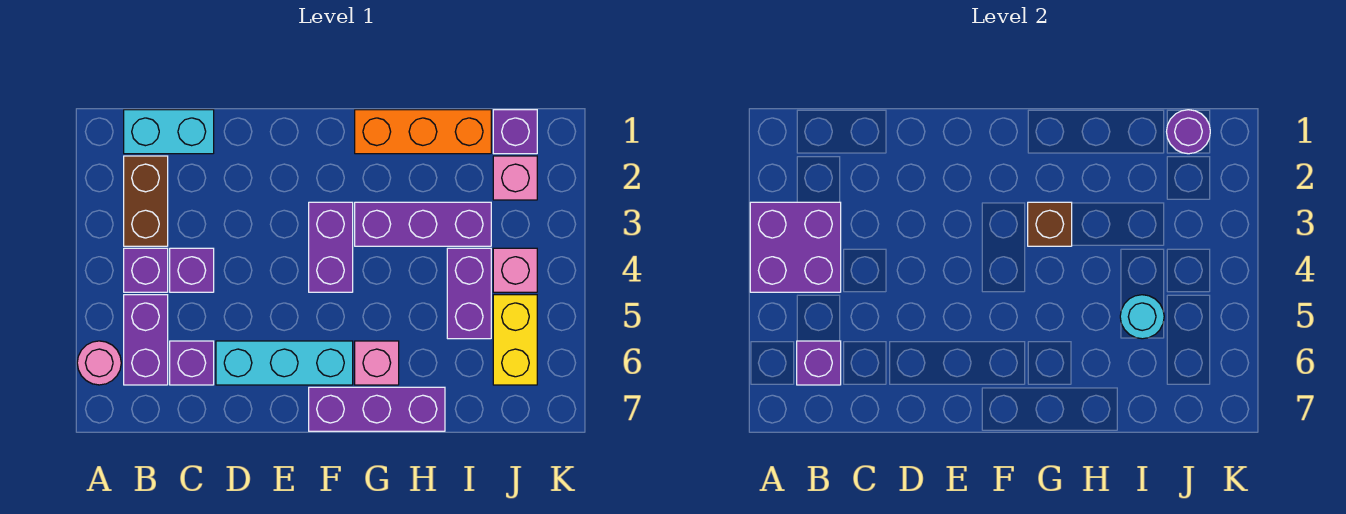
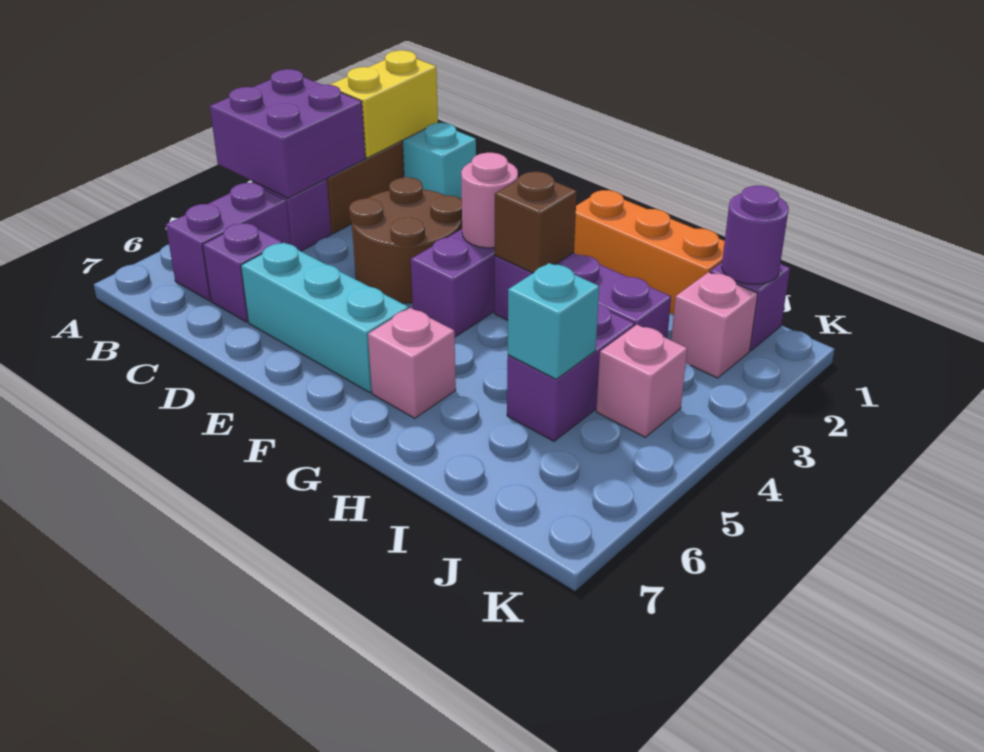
pink 1x1 round brick [77,341,121,385] -> pink 1x1 round brick moved to [461,153,518,248]
purple 1x1 brick [797,341,841,385] -> none
purple 1x1 brick [170,248,214,292] -> none
none -> brown 2x2 round brick [349,177,462,303]
purple 1x3 brick [309,387,445,431] -> none
cyan 1x1 round brick [1120,295,1164,339] -> cyan 1x1 brick [508,263,599,379]
yellow 1x2 brick [493,295,537,385] -> yellow 1x2 brick moved to [330,50,438,158]

